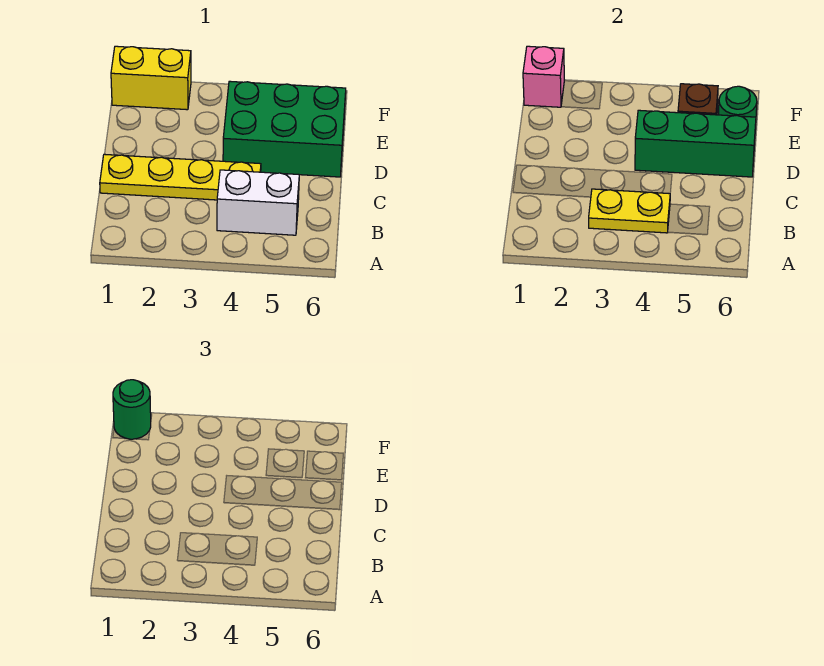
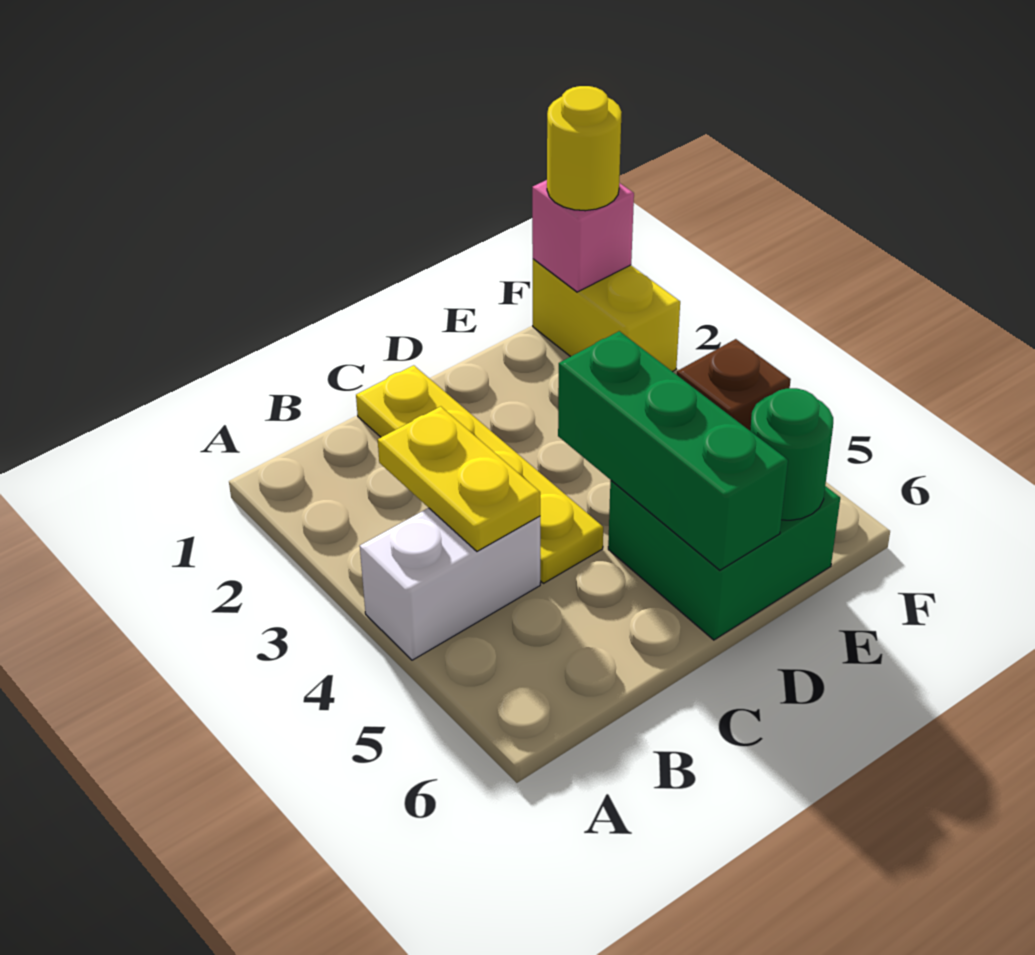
white 1x2 brick [217,170,299,235] -> white 1x2 brick turned to [360,508,540,660]
green 2x3 brick [223,81,346,177] -> green 2x2 brick [608,481,840,640]
green 1x1 round brick [113,380,151,439] -> yellow 1x1 round brick [547,86,621,211]

